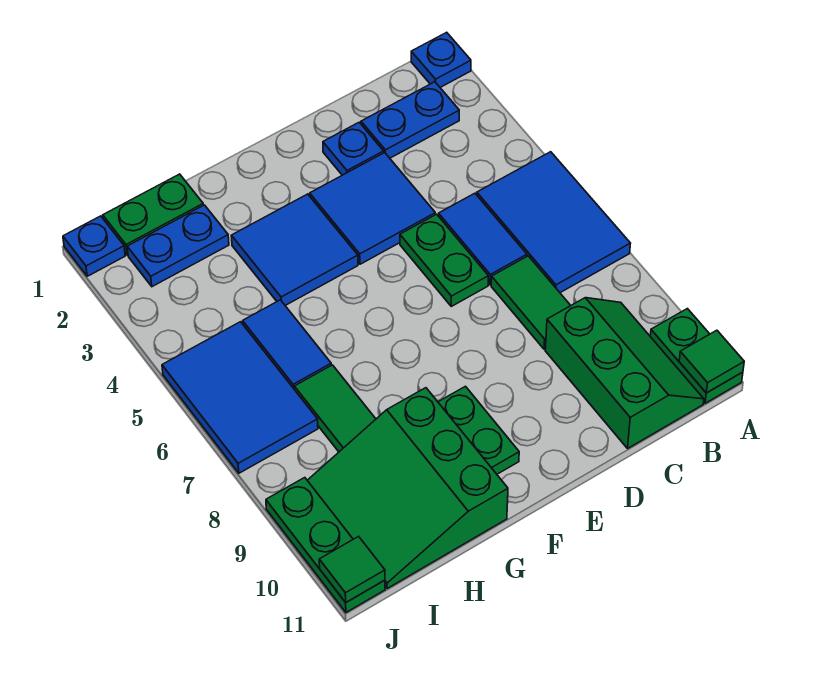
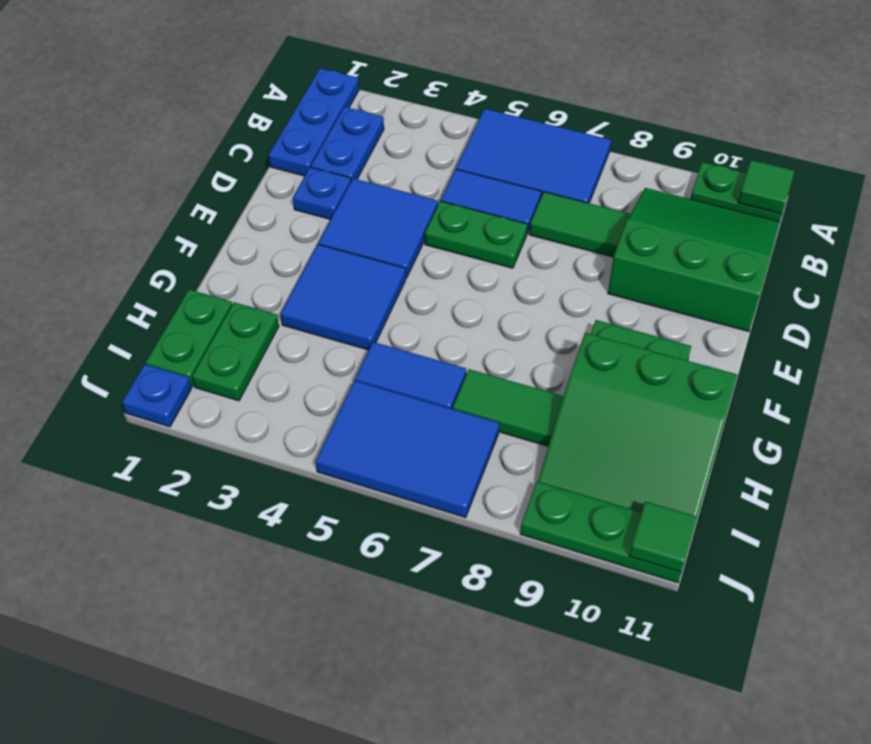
blue 1x1 plate [411,32,471,87] -> blue 1x3 plate [269,68,359,176]
green 2x3 slope [545,298,704,448] -> green 3x3 slope [608,188,780,332]
blue 1x2 plate [127,205,229,287] -> green 1x2 plate [192,302,279,401]

